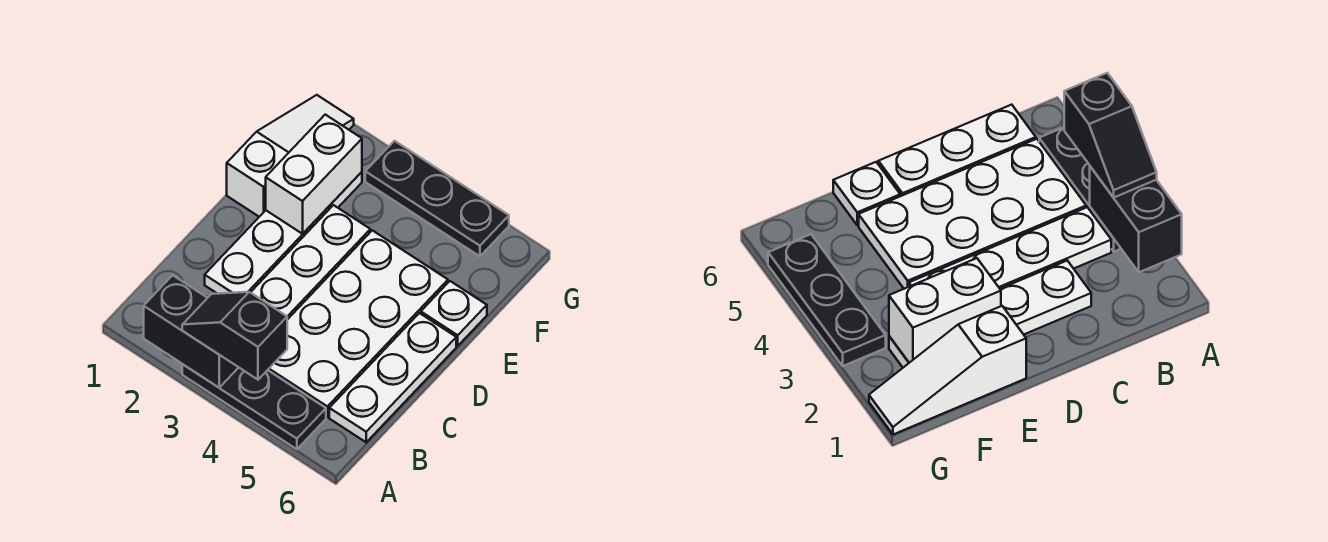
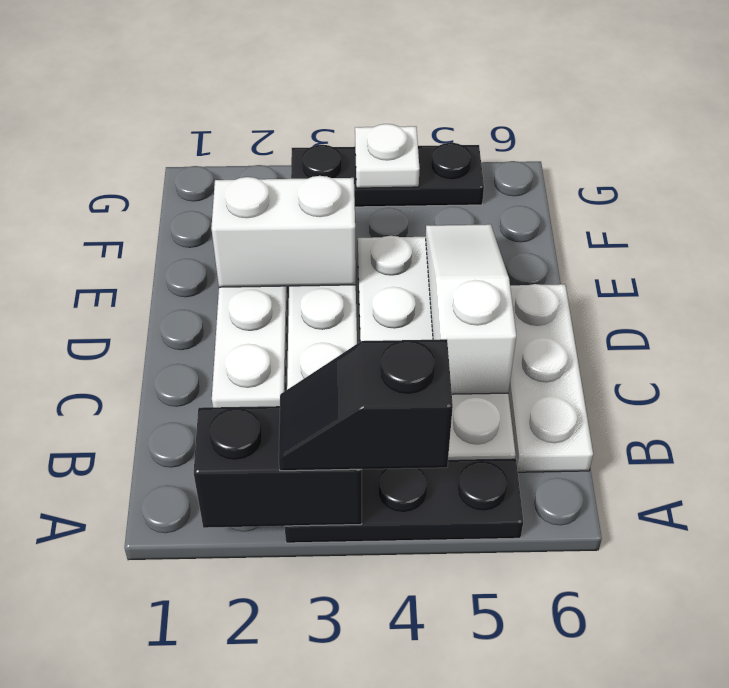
white 1x3 slope [227,95,354,217] -> white 1x3 slope moved to [425,224,516,394]
white 1x2 brick [266,115,362,234] -> white 1x2 brick turned to [211,176,356,287]
white 1x1 plate [421,281,487,346] -> white 1x1 plate moved to [355,124,420,188]

